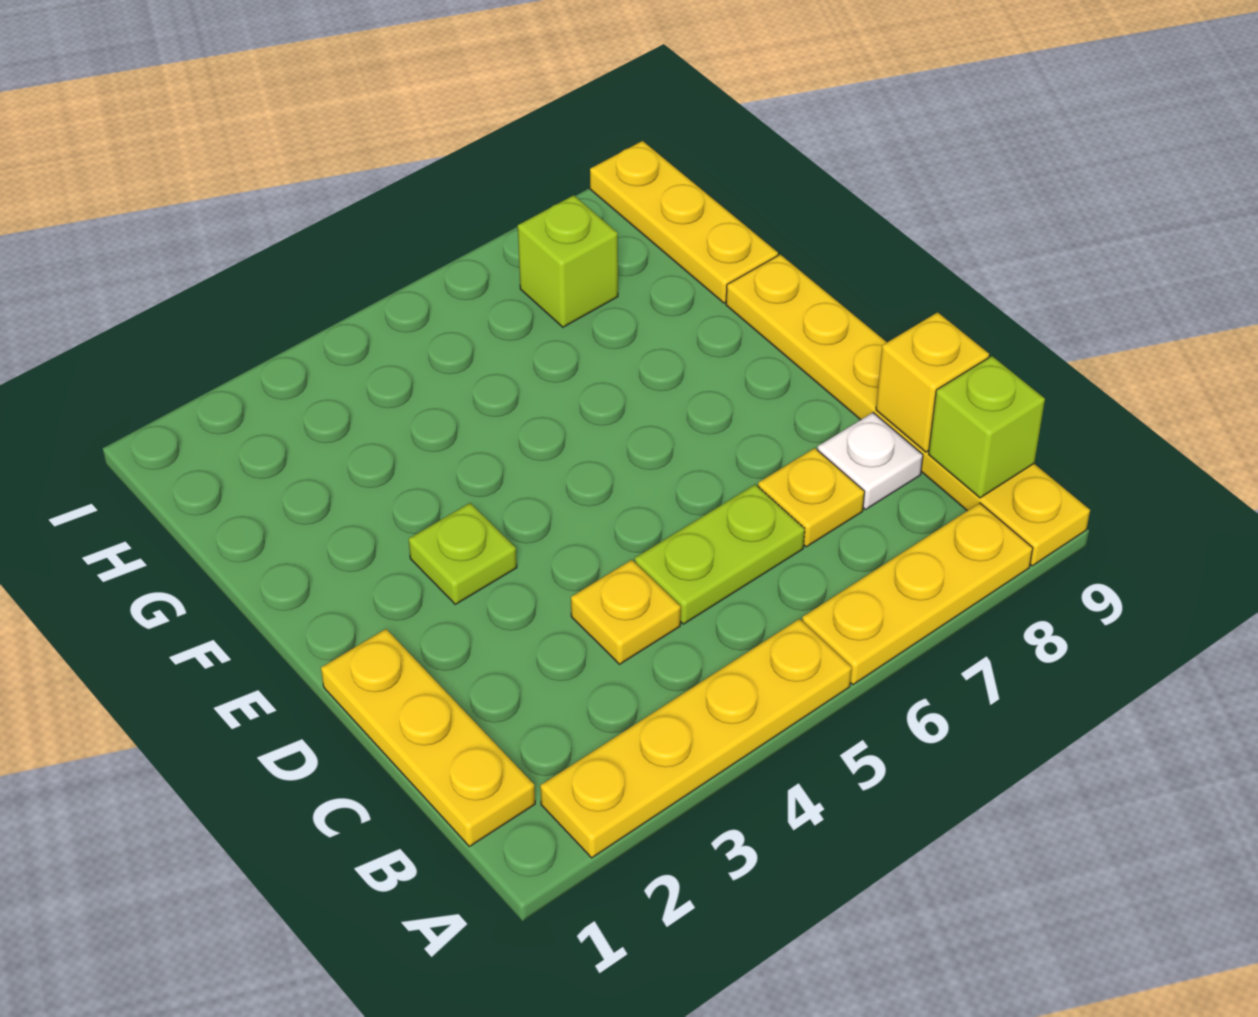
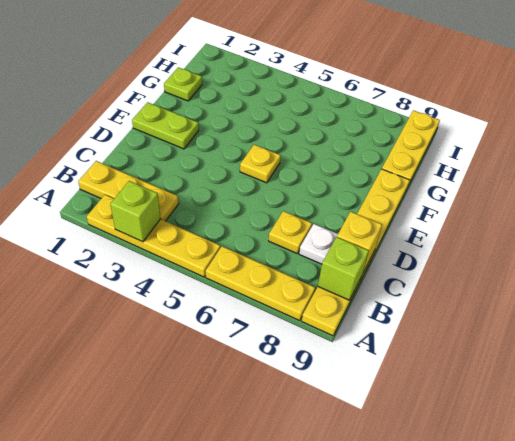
yellow 1x3 plate [321,629,535,846] -> yellow 1x3 plate turned to [78,161,179,221]
yellow 1x1 plate [571,560,681,664] -> yellow 1x1 plate moved to [240,145,281,183]
lime 1x2 plate [635,484,805,624] -> lime 1x2 plate moved to [132,102,199,149]
lime 1x1 plate [409,503,517,604] -> lime 1x1 plate moved to [164,67,202,101]
lime 1x1 brick [518,195,618,327] -> lime 1x1 brick moved to [110,181,161,242]

